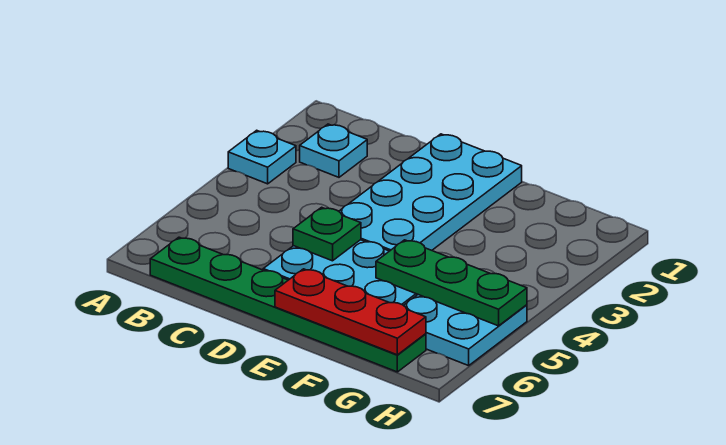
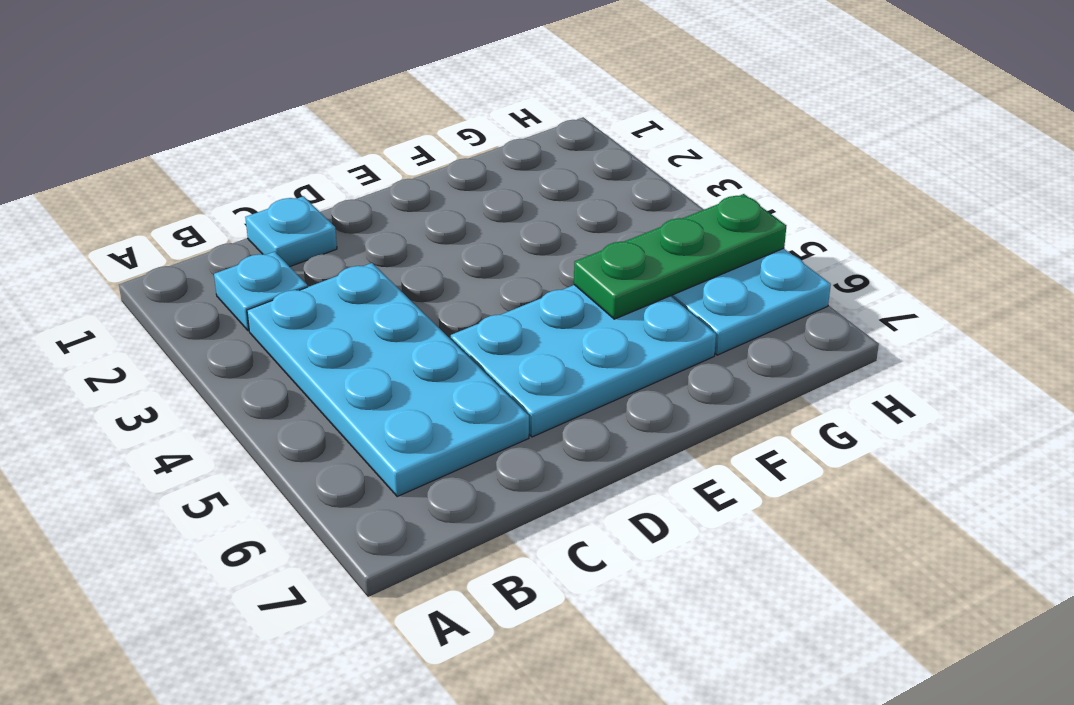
cyan 1x1 plate [228,130,296,184] -> cyan 1x1 plate moved to [245,196,337,267]
green 1x6 plate [150,237,426,372] -> none
cyan 2x4 plate [339,134,522,251] -> cyan 2x4 plate moved to [247,263,529,497]
green 1x1 plate [293,207,361,261] -> none
red 1x3 plate [275,269,426,355] -> none

